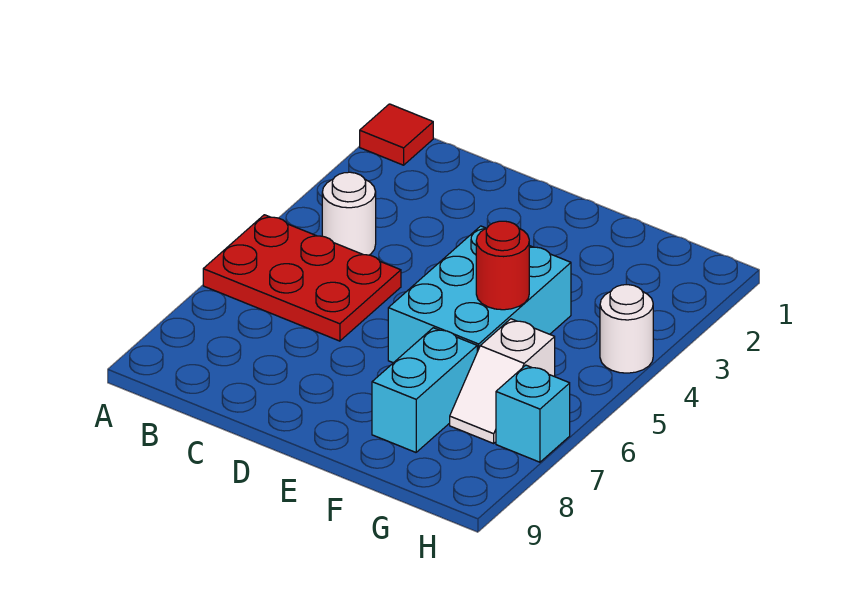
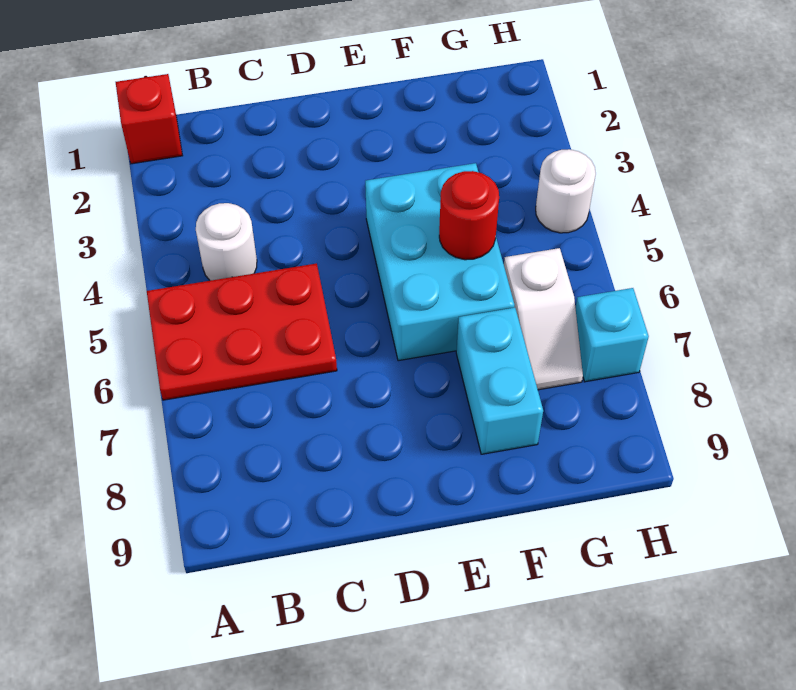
red 1x1 tile [360,104,433,165] -> red 1x1 brick [116,74,182,164]

